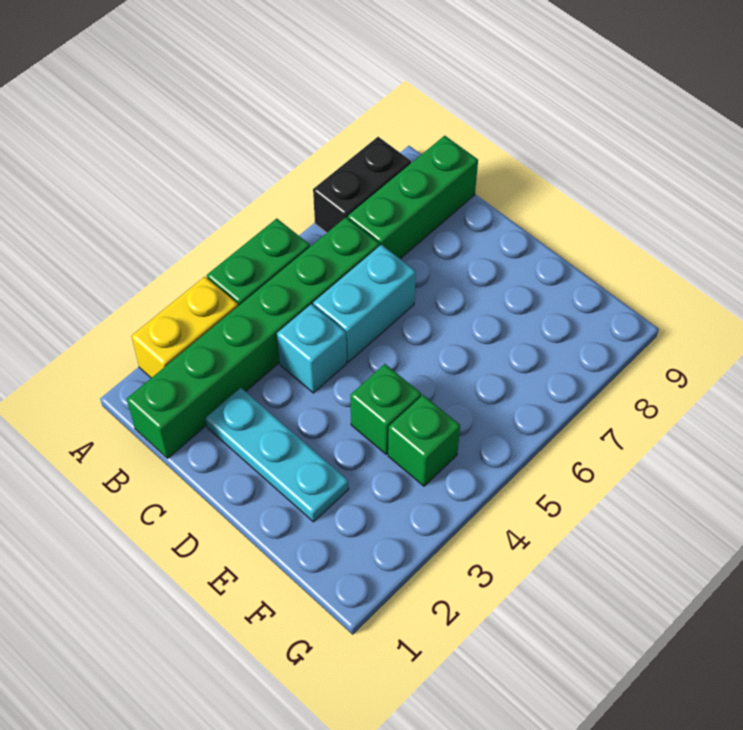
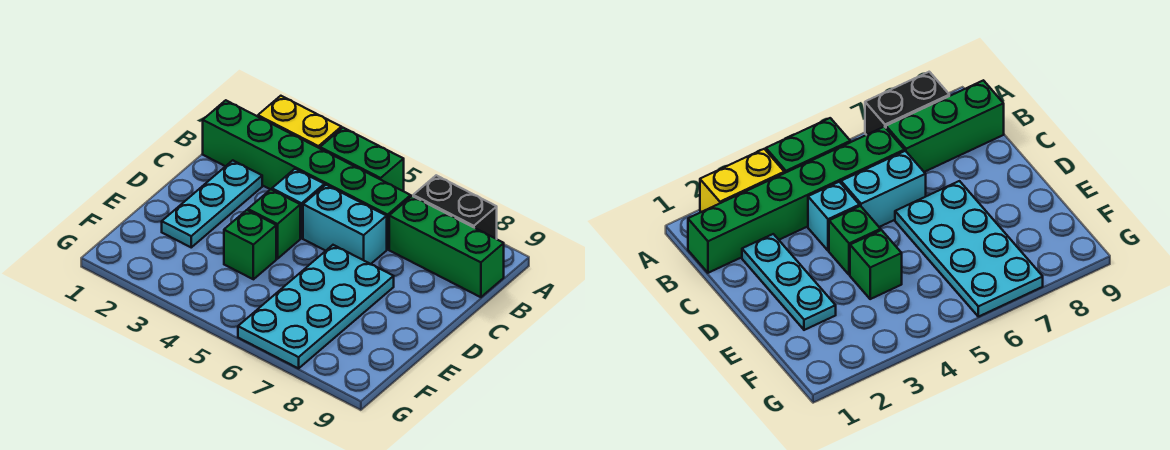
none -> cyan 2x4 plate [238,245,394,368]
green 1x1 brick [388,395,460,486] -> green 1x1 brick moved to [248,189,300,259]

